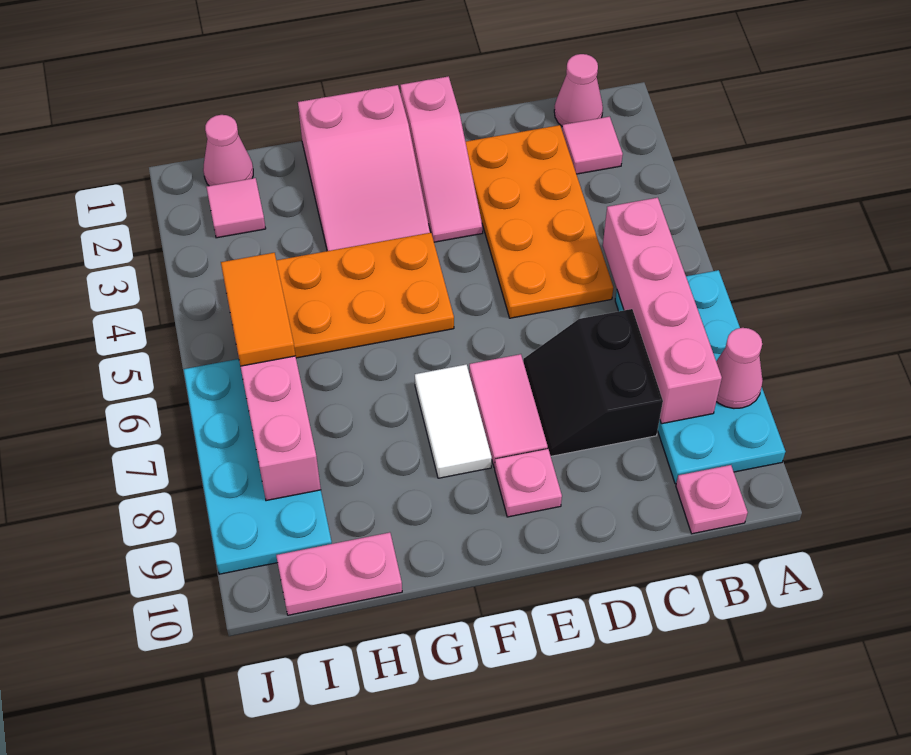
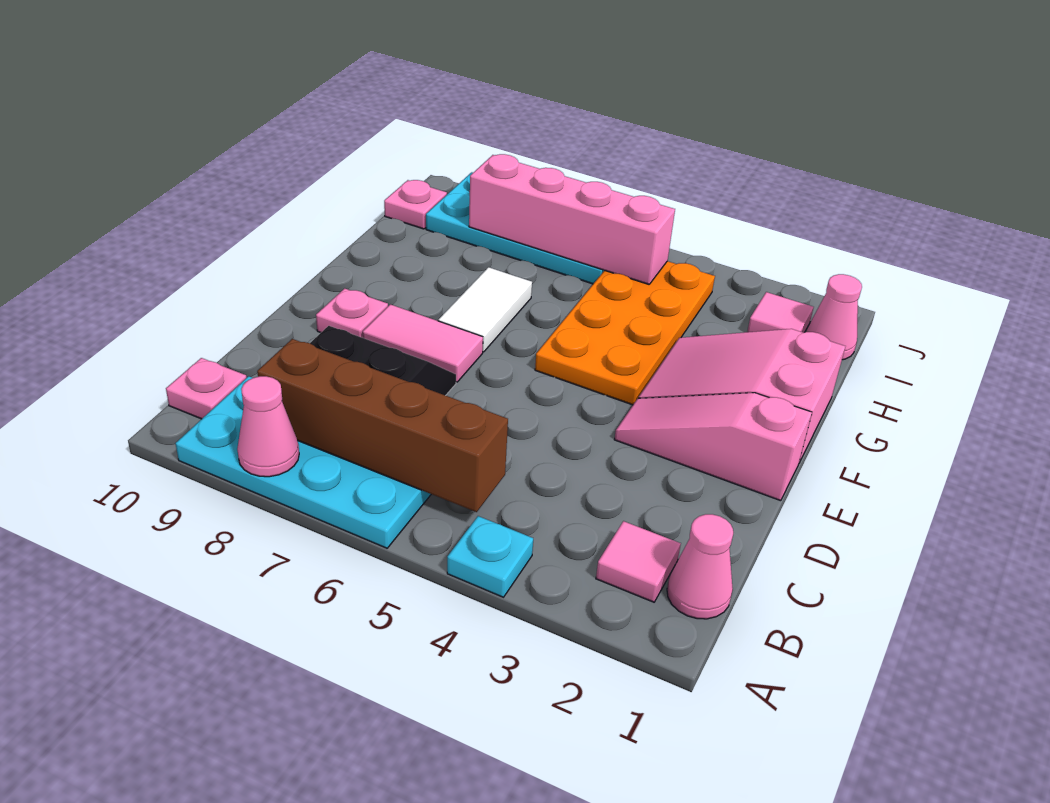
none -> cyan 1x1 plate [447,516,533,597]
pink 1x4 brick [603,198,722,424] -> brown 1x4 brick [257,339,508,512]
orange 2x4 plate [465,125,613,318] -> none
white 1x2 tile [415,364,492,478] -> white 1x2 tile turned to [438,267,532,352]
pink 1x2 plate [276,532,402,615] -> pink 1x1 plate [384,180,447,229]
orange 1x2 tile [221,253,295,366] -> none

